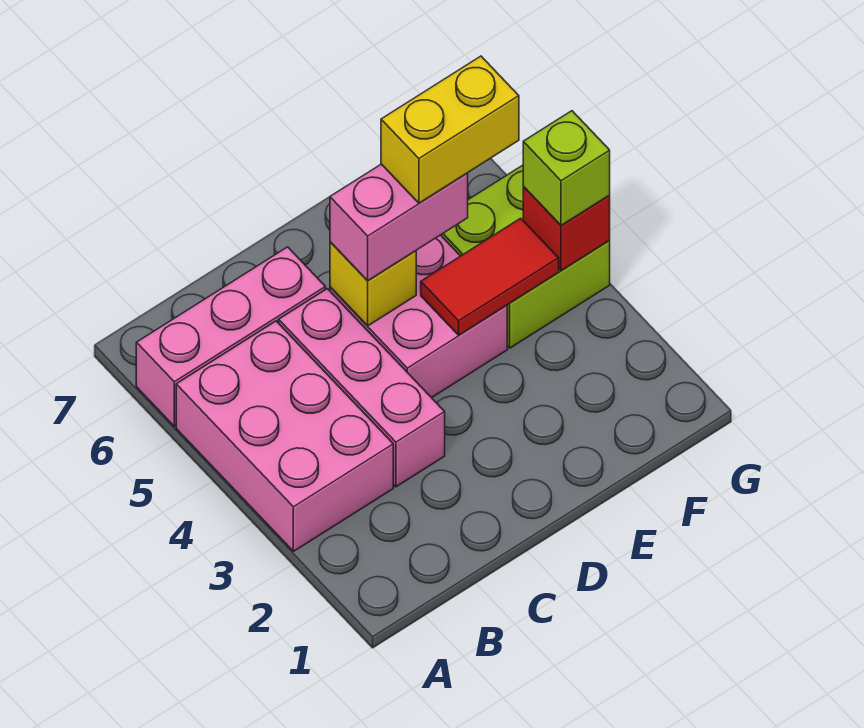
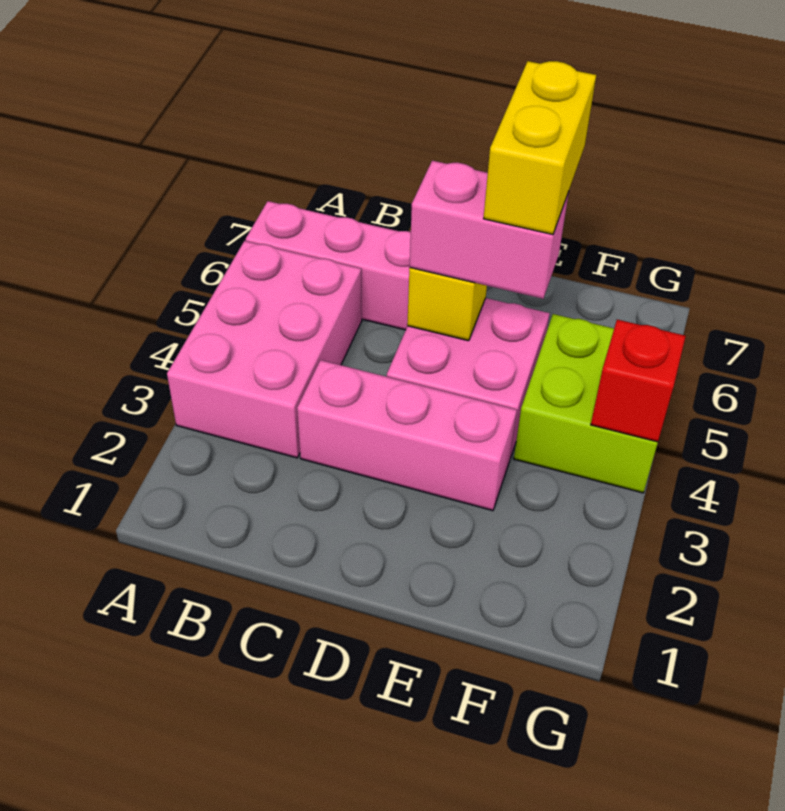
pink 1x3 brick [279,289,445,487] -> pink 1x3 brick turned to [297,360,517,511]
red 1x2 tile [421,218,559,335] -> none
yellow 1x2 brick [381,56,519,203] -> yellow 1x2 brick turned to [484,61,596,234]
lime 1x1 brick [523,111,610,225] -> none

